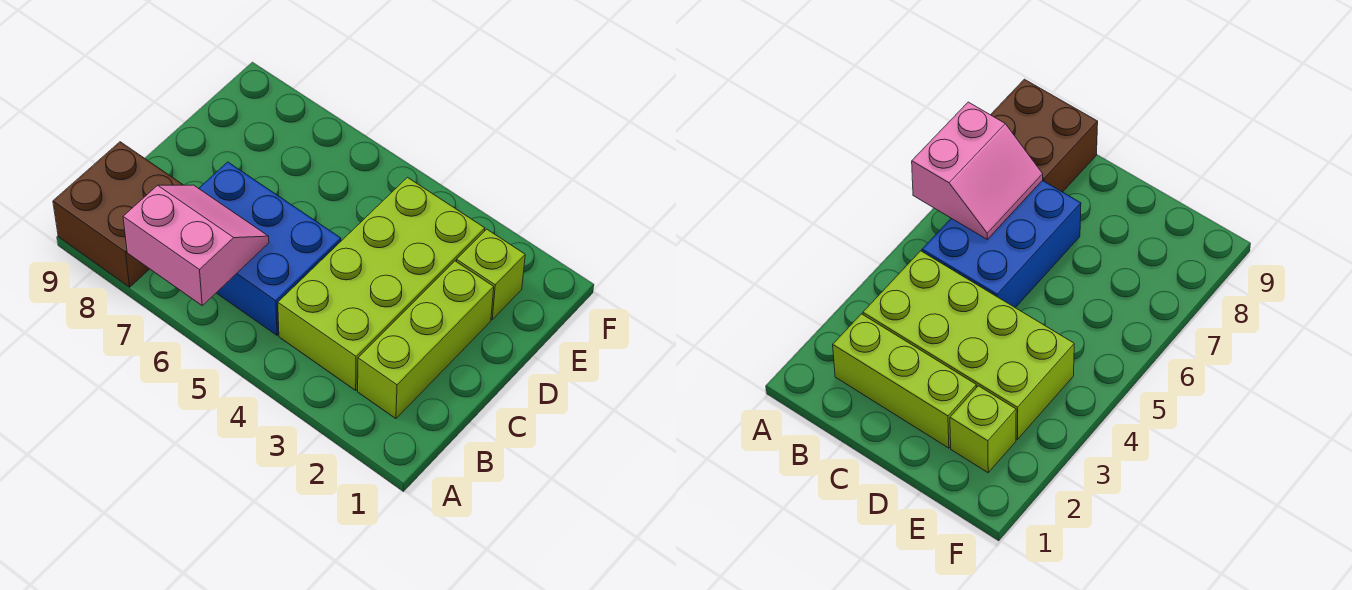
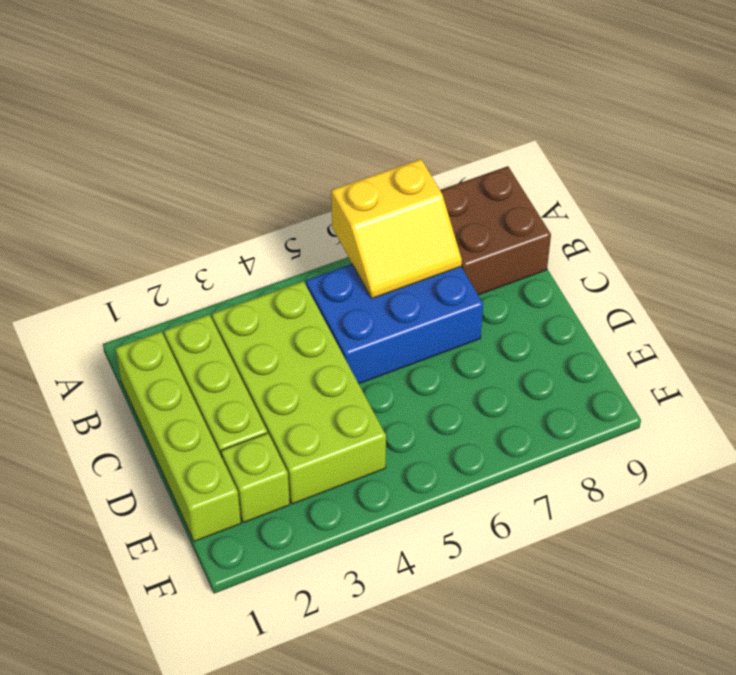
pink 2x2 slope [123,185,269,305] -> yellow 2x2 slope [331,159,462,298]
none -> lime 1x4 brick [116,332,241,541]

